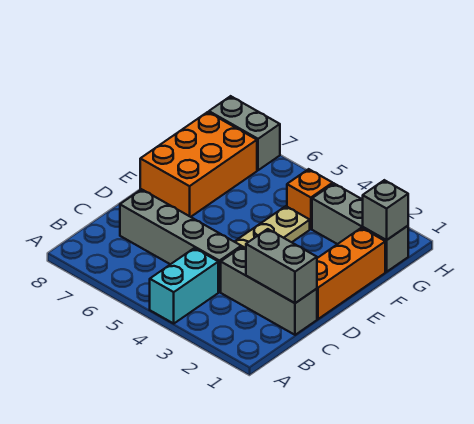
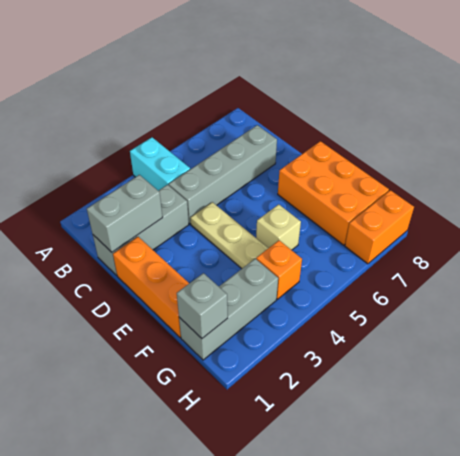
none -> tan 1x1 brick [256,204,301,250]
grey 1x2 brick [209,96,280,170] -> orange 1x2 brick [345,190,414,264]

